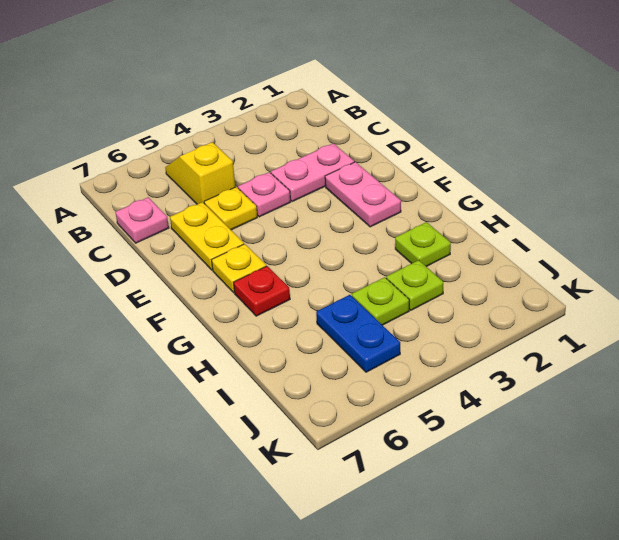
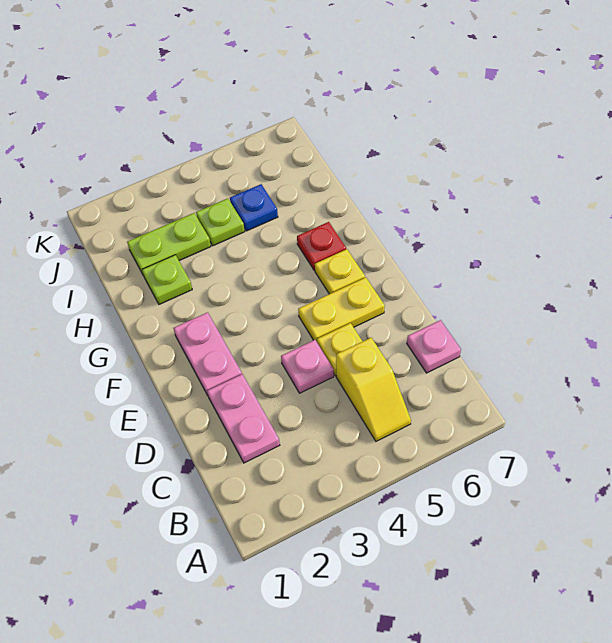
pink 1x2 plate [271,143,354,202] -> pink 1x2 plate turned to [207,374,280,463]
yellow 1x2 plate [170,202,244,270] -> yellow 1x2 plate turned to [298,277,385,342]
lime 1x1 plate [386,260,443,310] -> lime 1x2 plate [127,213,211,276]
blue 1x2 plate [316,295,400,372] -> blue 1x1 plate [230,184,278,231]

